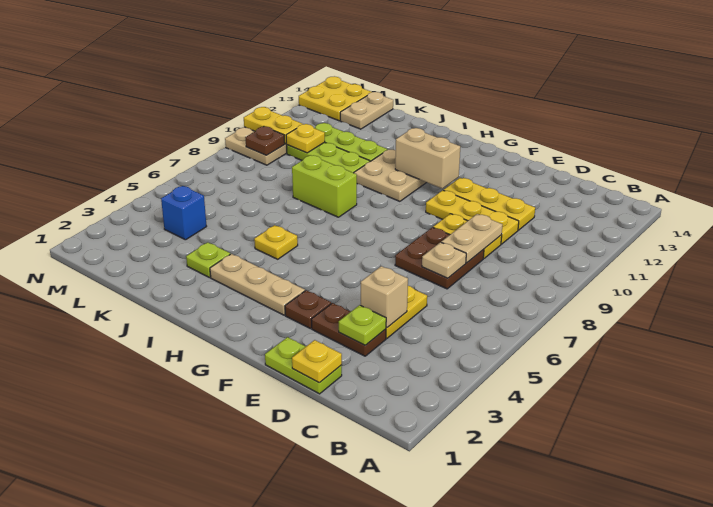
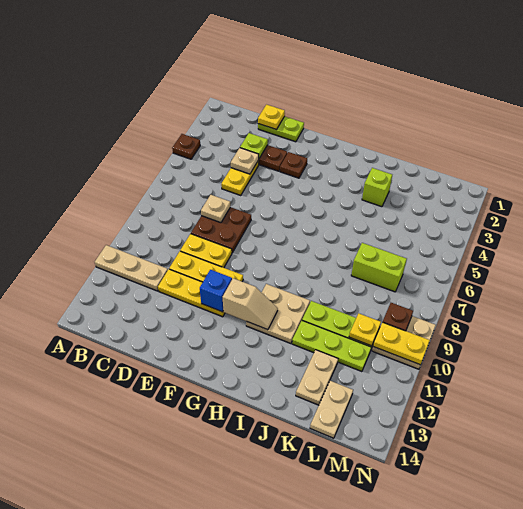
none -> brown 1x1 plate [172,134,200,159]
tan 1x1 brick [361,266,408,328] -> tan 1x1 plate [231,148,259,174]
tan 1x2 plate [441,214,502,263] -> tan 1x2 plate moved to [296,350,338,405]
tan 1x3 plate [210,254,305,315] -> tan 1x3 plate moved to [95,245,168,291]
tan 1x2 brick [395,128,460,188] -> tan 1x2 slope [223,278,278,330]
yellow 1x1 plate [254,225,298,259] -> none
lime 1x2 brick [292,155,357,217] -> lime 1x2 brick moved to [351,243,407,292]
lime 1x1 plate [186,242,230,278] -> lime 1x1 brick [362,168,392,207]
blue 1x1 brick [161,186,207,240] -> blue 1x1 brick moved to [200,270,232,312]
yellow 2x2 plate [299,76,371,121] -> none

